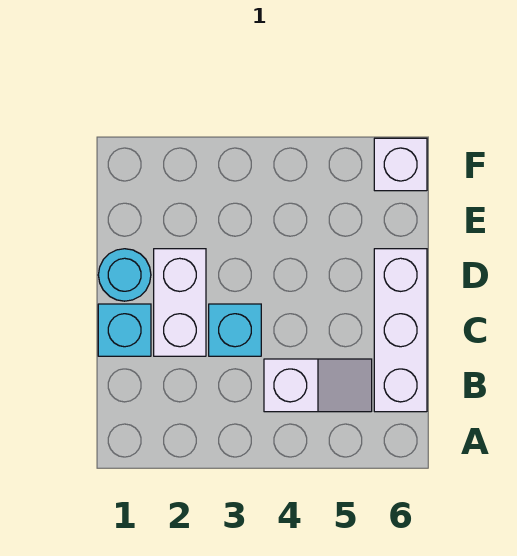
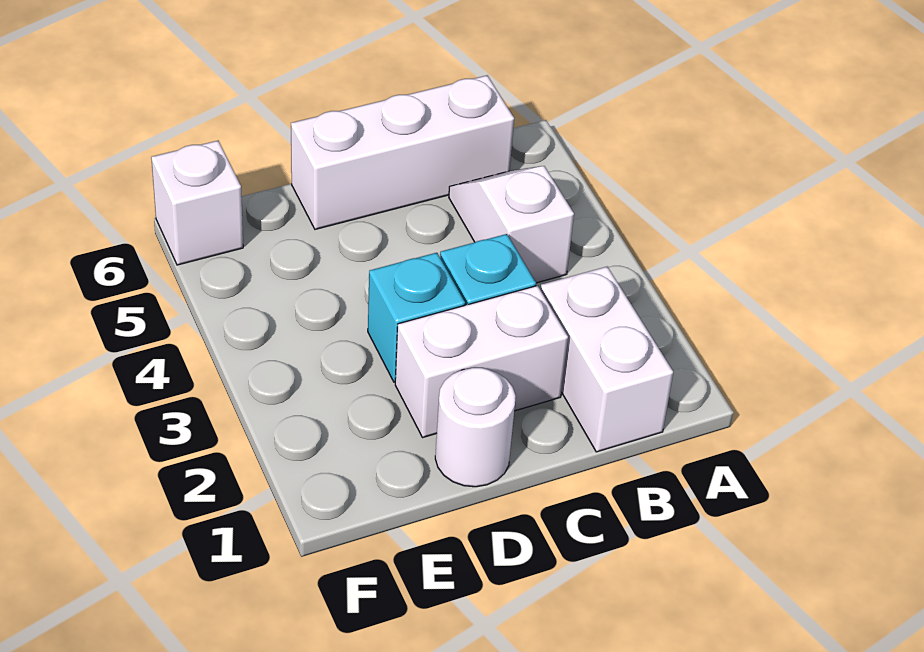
none -> white 1x2 brick [541,267,673,452]
cyan 1x1 brick [98,304,151,356] -> cyan 1x1 brick moved to [368,253,465,382]
cyan 1x1 round brick [98,249,151,301] -> white 1x1 round brick [435,368,516,487]

